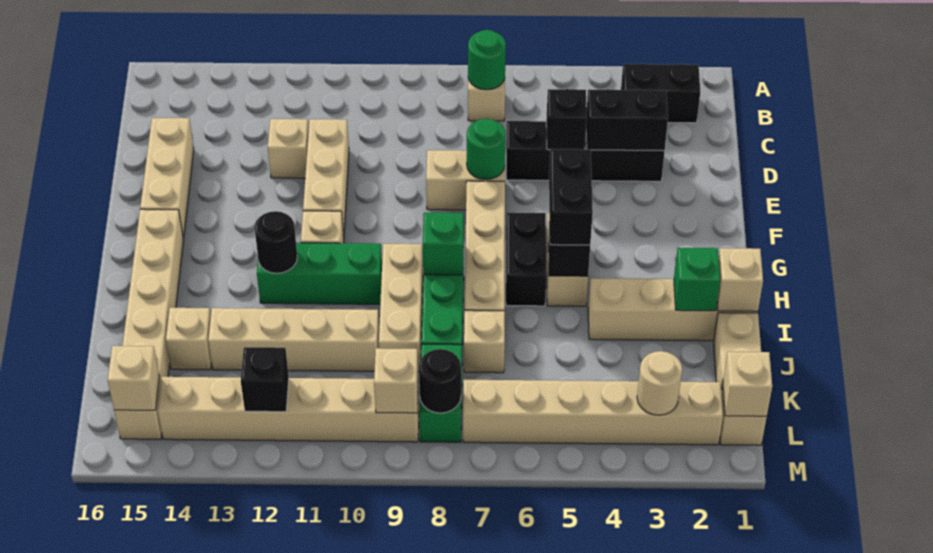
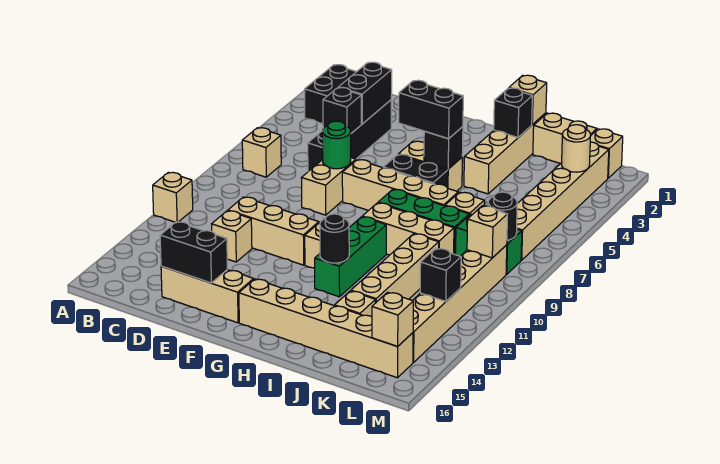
green 1x1 round brick [468,30,506,90] -> none
none -> black 1x2 brick [160,222,227,283]
green 1x1 brick [423,213,464,275] -> none
green 1x1 brick [674,248,720,311] -> black 1x1 brick [494,88,532,137]
tan 1x1 brick [723,352,772,417] -> tan 1x1 brick moved to [153,172,193,222]

